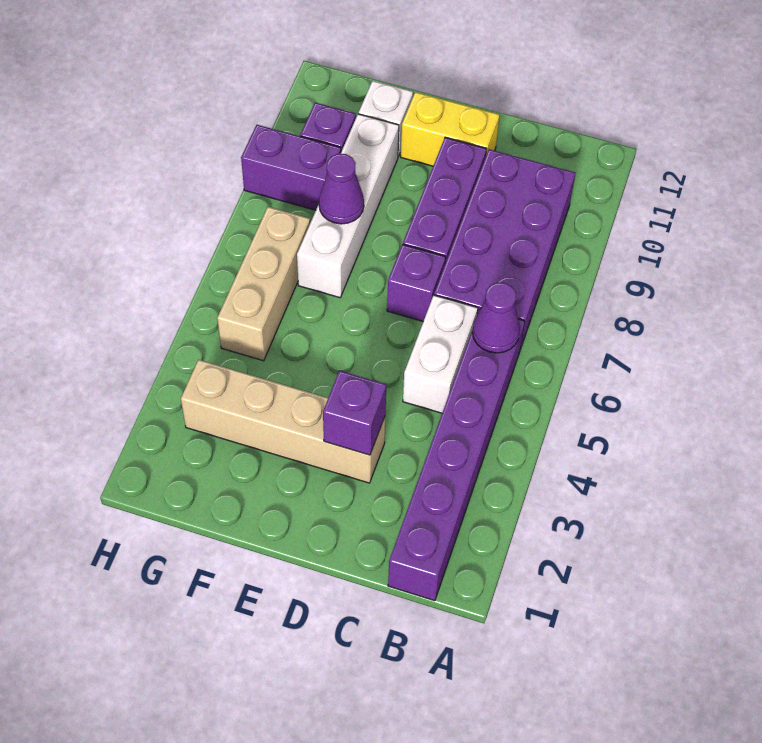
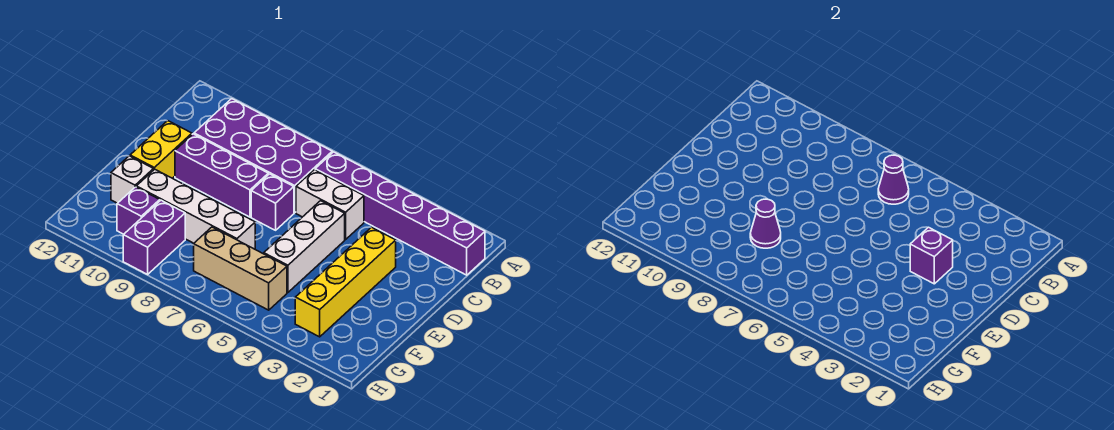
tan 1x4 brick [181,360,385,483] -> yellow 1x4 brick [295,227,396,337]
none -> white 1x3 brick [264,201,345,292]

